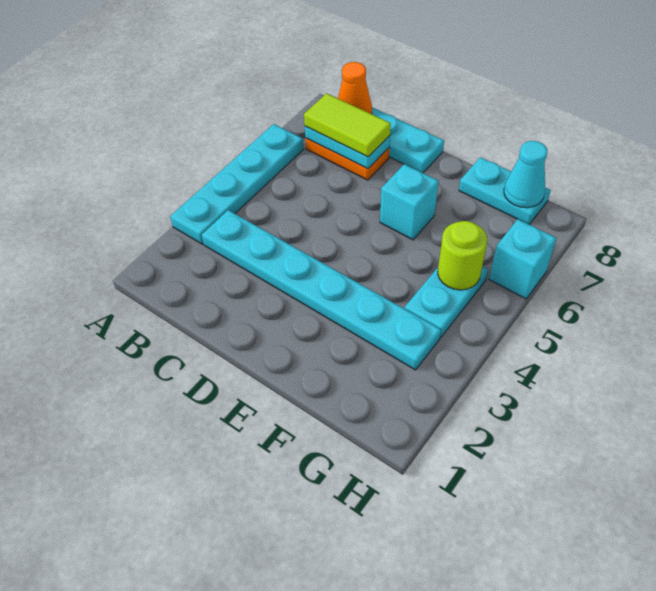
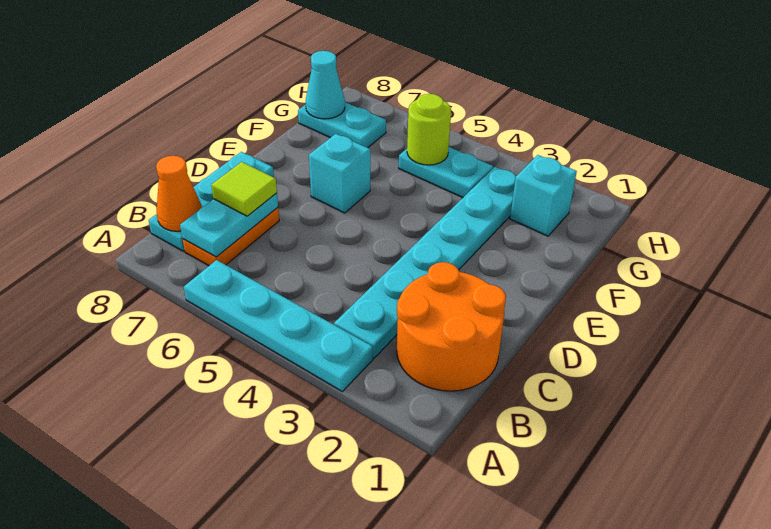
none -> orange 2x2 round brick [397,262,506,391]
lime 1x2 tile [304,93,391,157] -> lime 1x1 tile [211,162,277,216]
cyan 1x2 plate [459,157,551,224] -> cyan 1x2 plate turned to [298,102,386,148]
cyan 1x1 brick [489,219,556,299] -> cyan 1x1 brick moved to [510,155,577,236]

